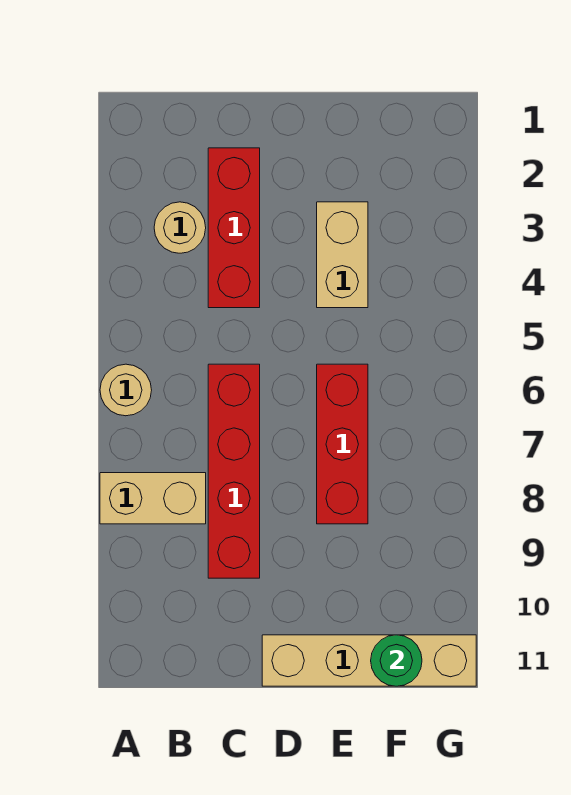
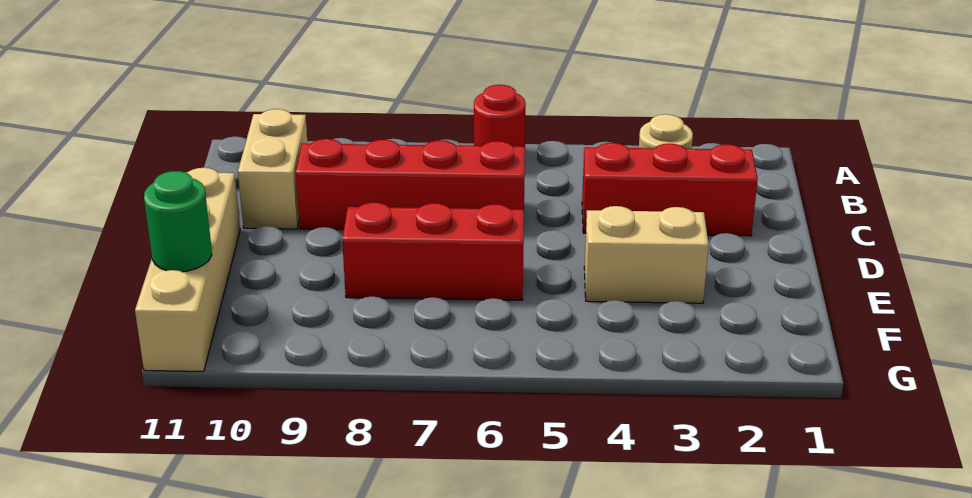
tan 1x1 round brick [100,364,152,416] -> red 1x1 round brick [474,85,526,147]
tan 1x2 brick [100,473,206,524] -> tan 1x2 brick moved to [238,109,308,229]

